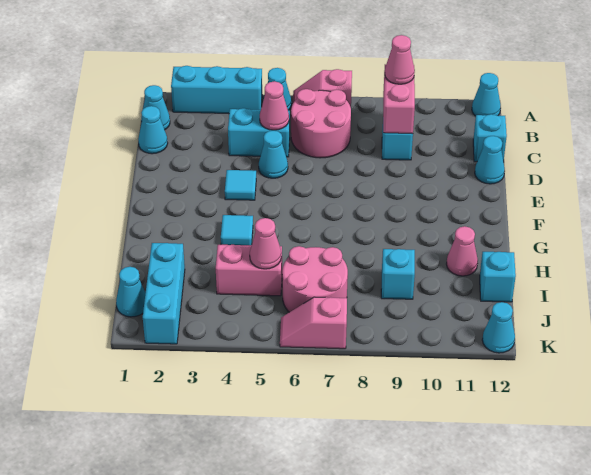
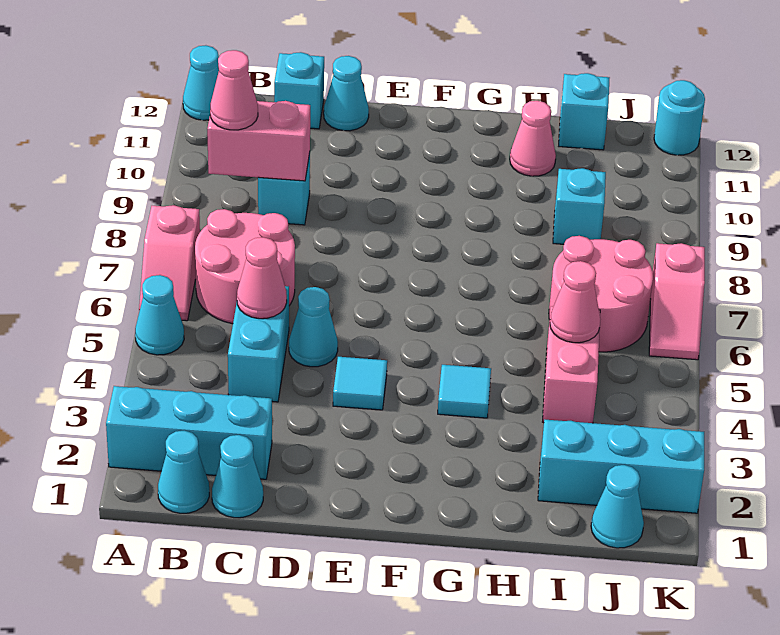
cyan 1x3 brick [171,66,262,114] -> cyan 1x3 brick turned to [106,386,272,479]
cyan 1x1 cone [482,302,515,353] -> cyan 1x1 round brick [654,80,705,155]

